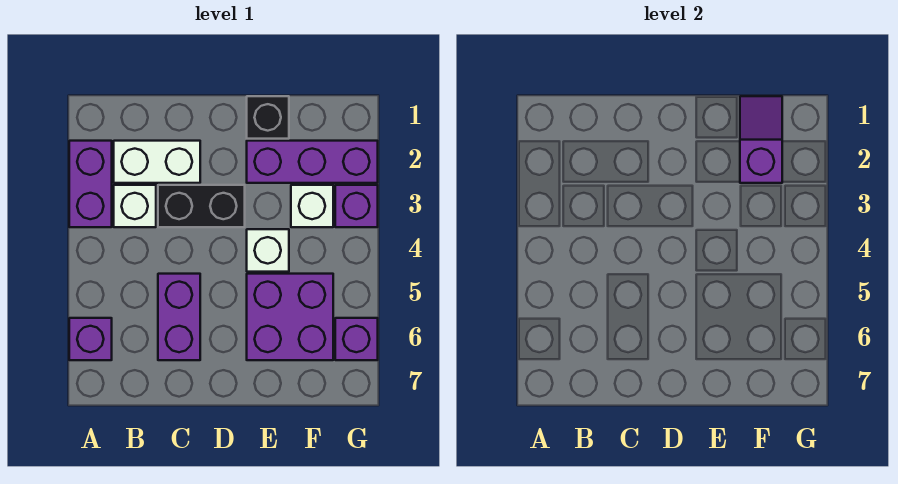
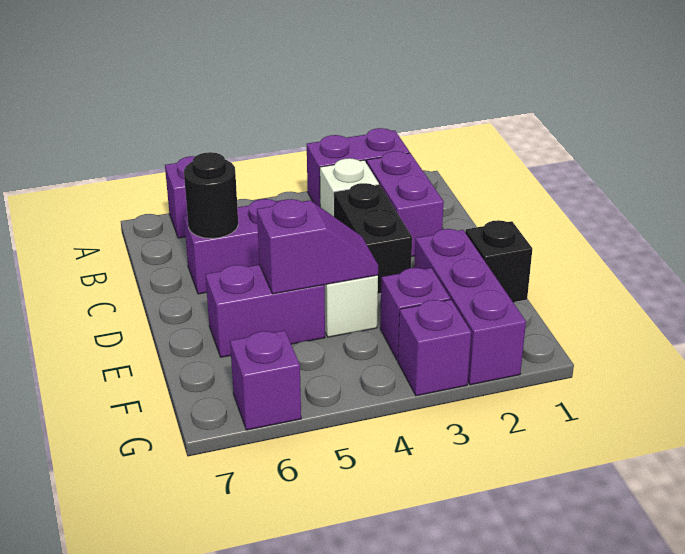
white 1x2 brick [114,141,200,183] -> purple 1x2 brick [367,151,444,256]
none -> black 1x1 round brick [184,152,238,238]
purple 2x2 brick [247,274,333,360] -> purple 1x2 brick [205,265,325,357]
purple 1x2 slope [740,96,782,183] -> purple 1x2 slope moved to [257,199,378,294]
white 1x1 brick [291,185,333,227] -> purple 1x1 brick [380,268,450,360]

